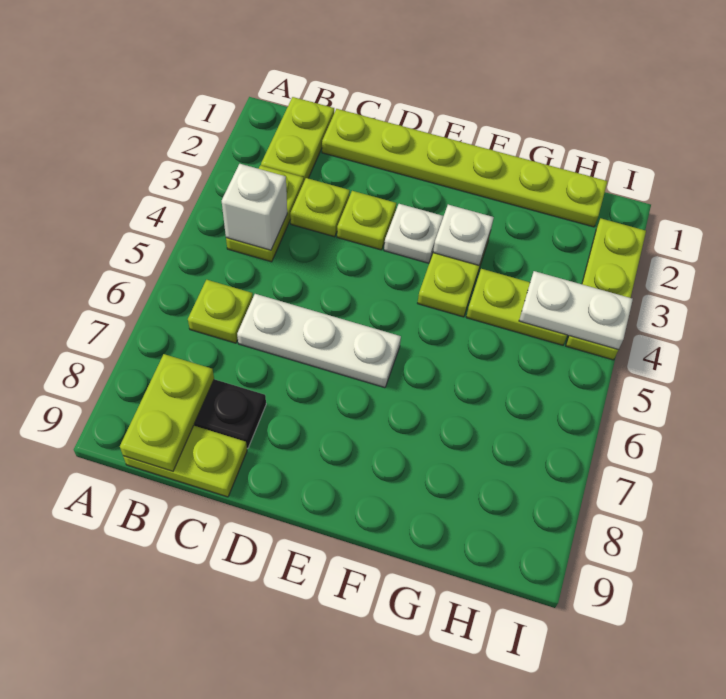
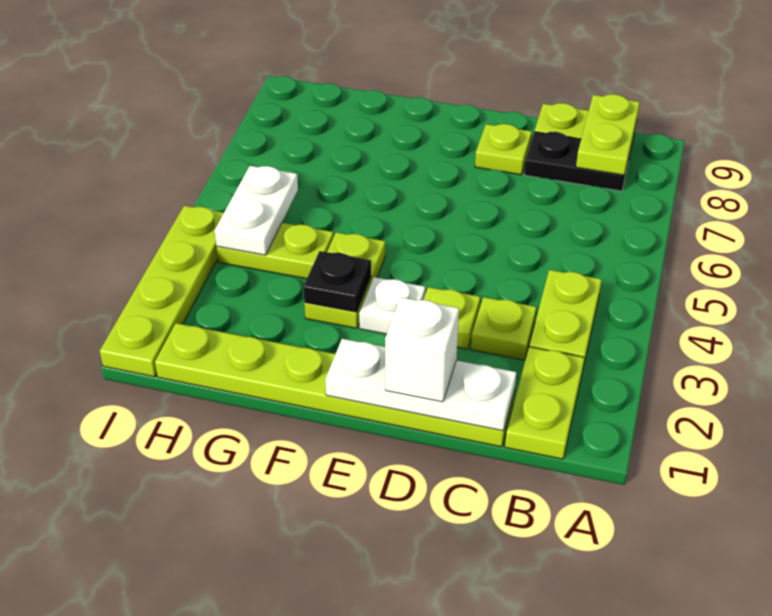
white 1x1 brick [222,164,287,250] -> white 1x1 brick moved to [385,297,459,402]
lime 1x1 plate [188,280,253,343] -> lime 1x1 plate moved to [475,124,532,175]
white 1x3 plate [237,294,401,388] -> white 1x3 plate moved to [325,339,516,431]
white 1x1 plate [433,205,494,265] -> black 1x1 plate [303,251,371,312]
white 1x2 plate [519,271,633,350] -> white 1x2 plate turned to [215,166,298,255]
lime 1x3 plate [566,218,646,360] -> lime 1x4 plate [100,206,224,377]

